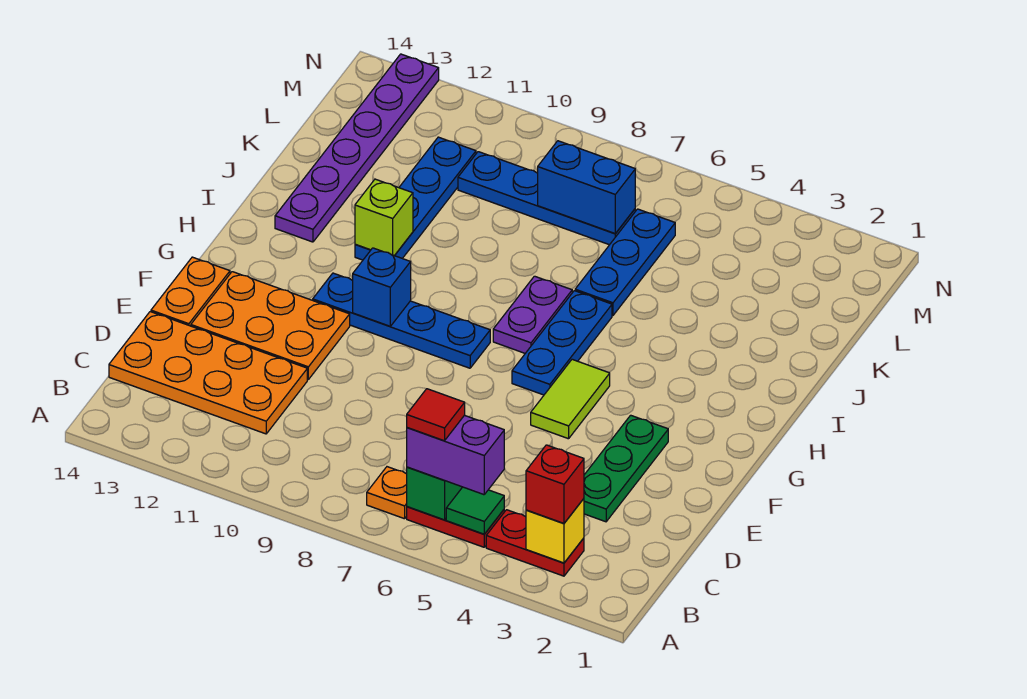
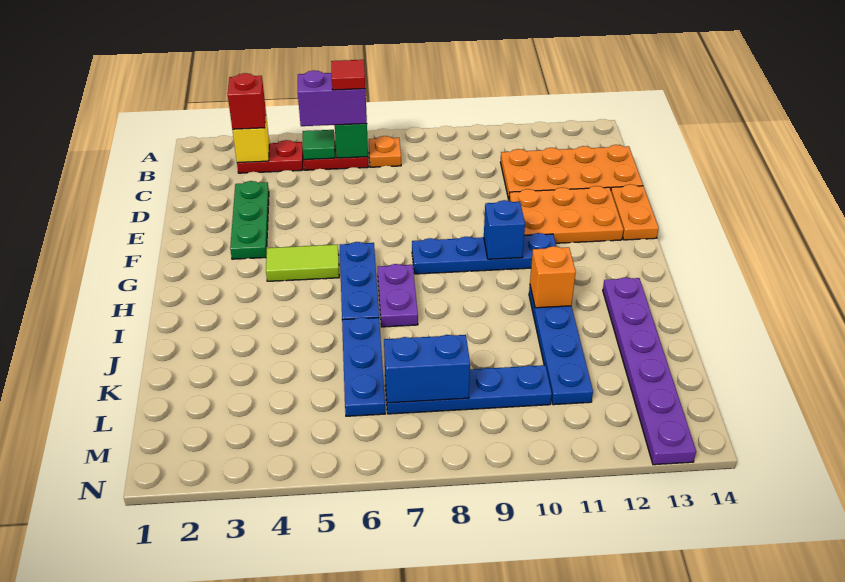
lime 1x2 tile [531,359,610,439] -> lime 1x2 tile turned to [266,245,339,281]
lime 1x1 brick [355,179,413,256] -> orange 1x1 brick [530,246,576,308]

